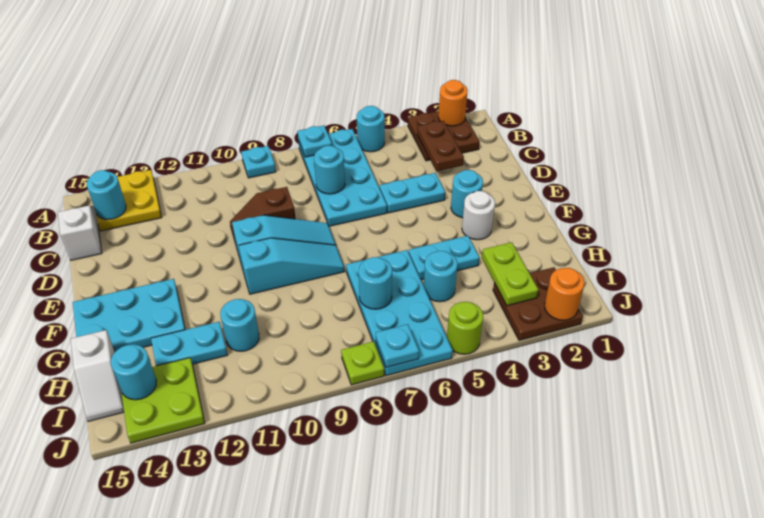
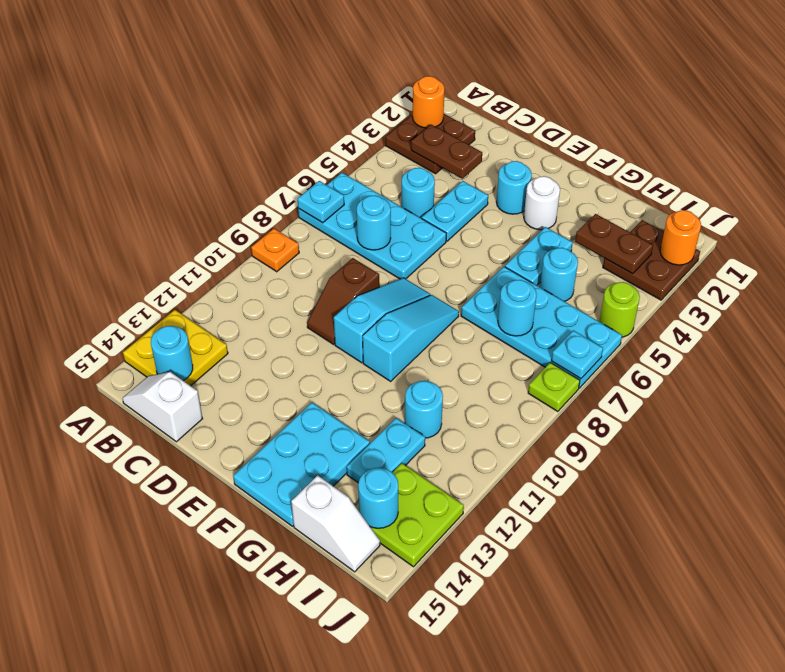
cyan 1x1 round brick [357,106,385,152] -> cyan 1x1 round brick moved to [401,168,435,218]
cyan 1x1 plate [241,146,276,178] -> orange 1x1 plate [251,229,299,272]
lime 1x2 plate [482,242,538,306] -> brown 1x2 plate [575,214,653,274]

